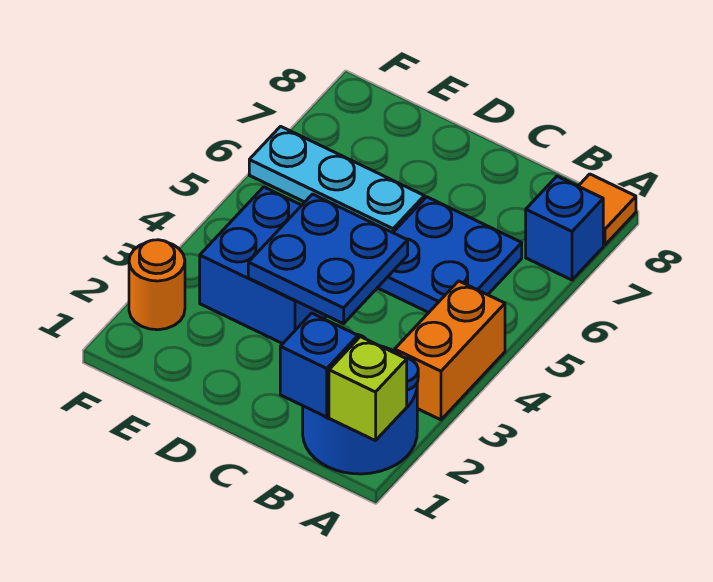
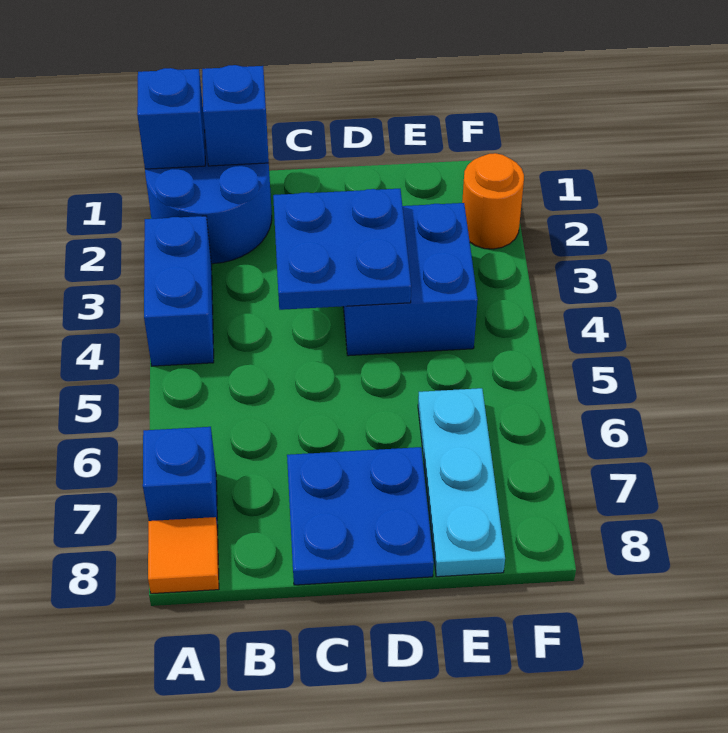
lime 1x1 brick [329,337,407,441] -> blue 1x1 brick [137,68,205,169]
orange 1x2 brick [395,281,505,420] -> blue 1x2 brick [144,216,214,366]
blue 2x2 plate [378,197,522,313] -> blue 2x2 plate moved to [287,447,434,585]
cyan 1x3 plate [249,126,424,233] -> cyan 1x3 plate turned to [418,388,505,577]

